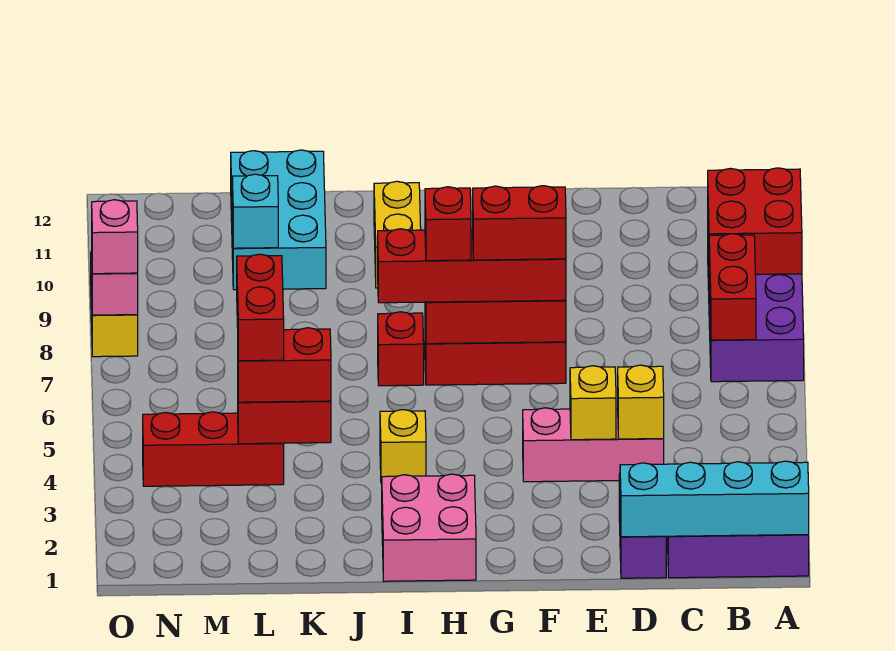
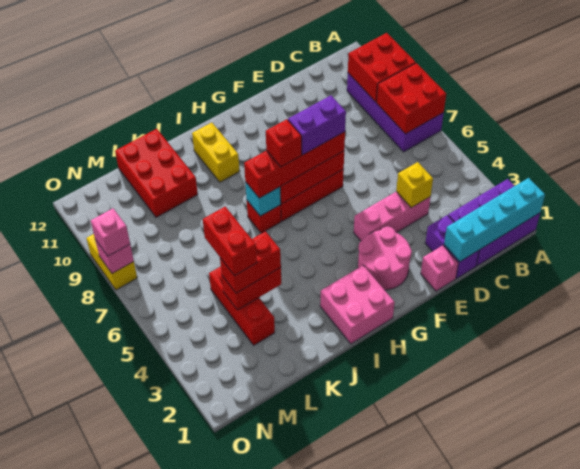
red 1x2 brick [709,234,756,340] -> red 2x2 brick [376,63,446,134]
none -> pink 1x1 brick [421,245,459,291]
yellow 1x1 brick [570,366,616,440] -> none
none -> pink 2x2 round brick [358,227,412,290]
red 1x2 brick [473,186,566,260] -> purple 1x2 brick [288,96,346,154]
yellow 1x1 brick [380,410,426,483] -> none
cyan 2x3 brick [231,150,326,290] -> red 2x3 brick [115,129,198,217]
red 1x3 brick [143,412,284,486] -> red 1x3 brick turned to [209,267,275,345]
cyan 1x1 brick [232,174,278,248] -> cyan 1x1 brick moved to [245,182,281,216]

